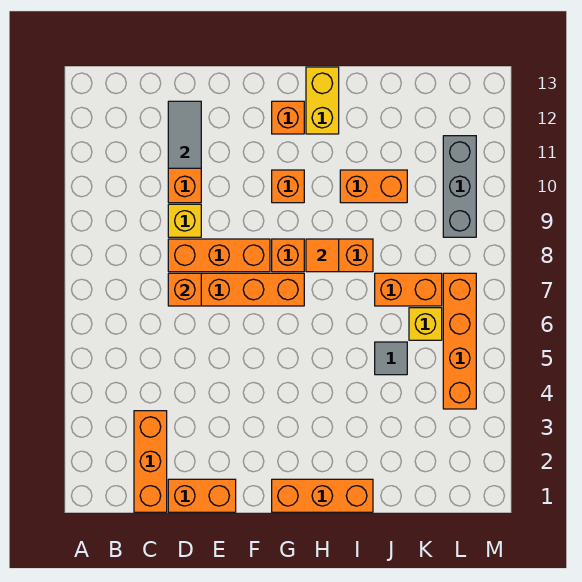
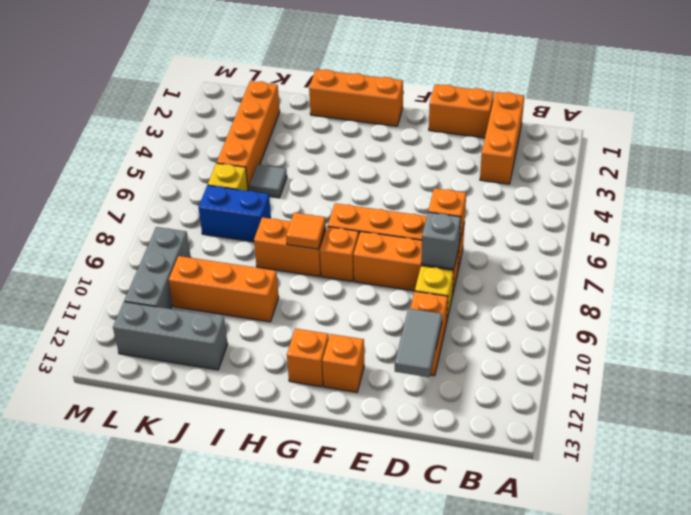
none -> grey 1x1 brick [421,212,461,269]
orange 1x1 brick [272,170,304,203] -> orange 1x1 brick moved to [322,334,364,392]
yellow 1x2 brick [306,67,339,134] -> none
orange 1x2 brick [340,170,407,203] -> orange 1x3 brick [169,256,279,322]
orange 1x2 brick [375,273,442,306] -> blue 1x2 brick [198,185,271,242]
none -> grey 1x3 brick [113,302,228,370]
orange 1x4 brick [443,273,476,409] -> orange 1x4 brick moved to [217,81,280,191]

